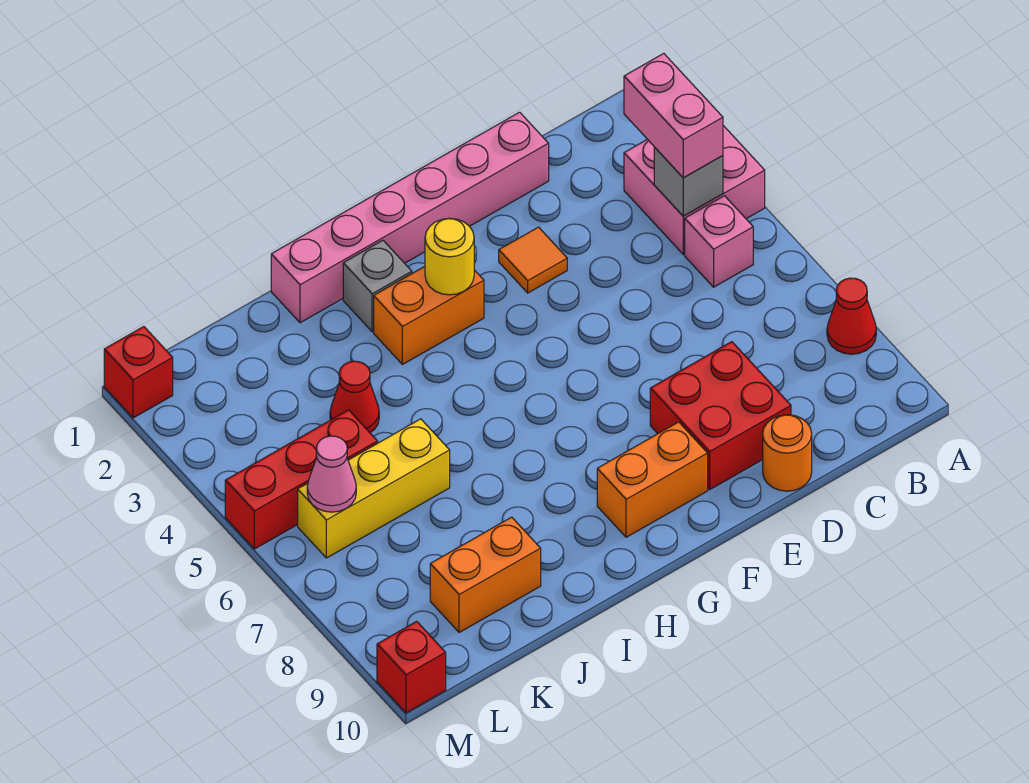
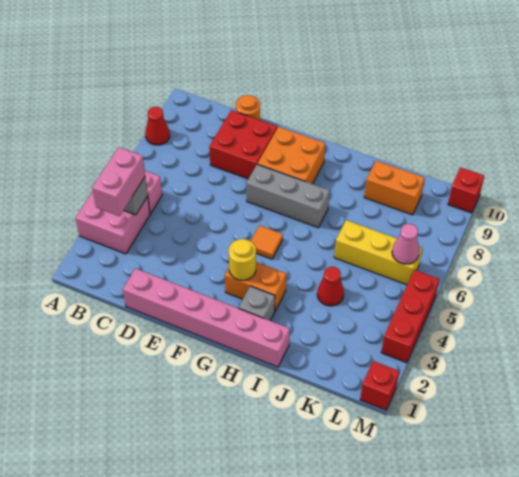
orange 1x1 tile [499,227,567,293] -> orange 1x1 tile moved to [251,225,283,259]
none -> grey 1x3 brick [246,164,330,228]
orange 1x2 brick [597,422,708,537] -> orange 2x2 brick [257,127,325,184]
red 1x3 brick [225,410,378,549] -> red 1x3 brick turned to [381,270,439,363]

